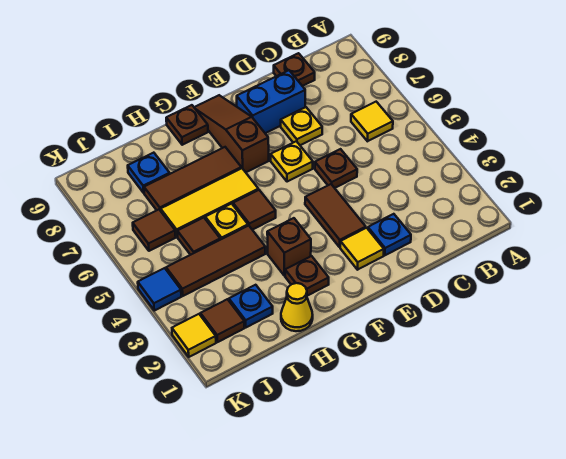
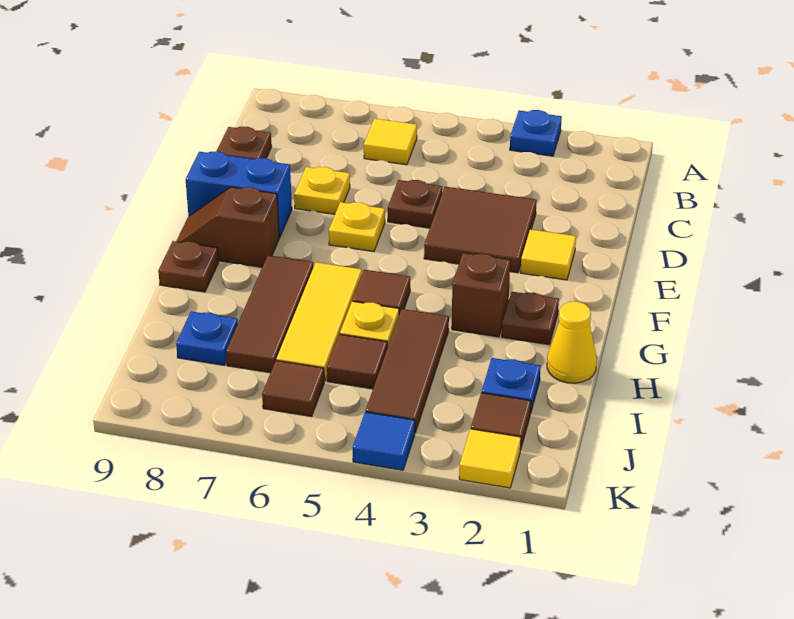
blue 1x1 plate [368,214,411,255] -> blue 1x1 plate moved to [510,110,562,156]
blue 1x2 brick [237,70,305,133] -> blue 1x2 brick turned to [186,151,292,238]
brown 1x2 tile [305,184,366,247] -> brown 2x2 tile [424,187,537,273]
brown 1x3 slope [194,95,269,172] -> brown 1x2 slope [176,187,279,267]

